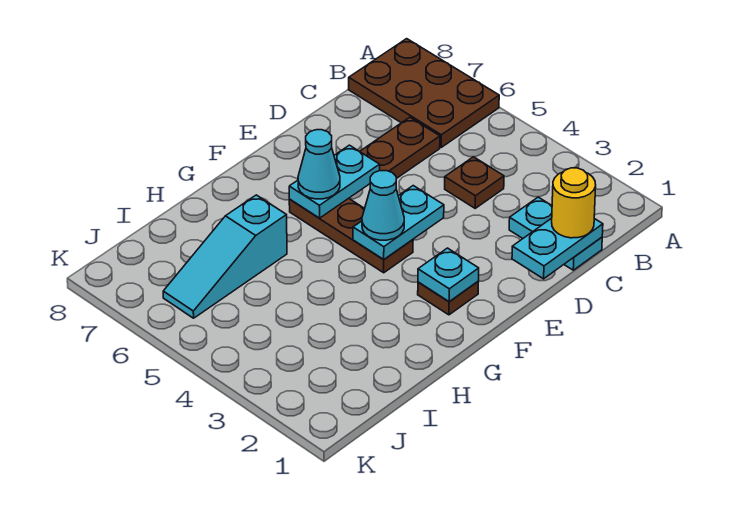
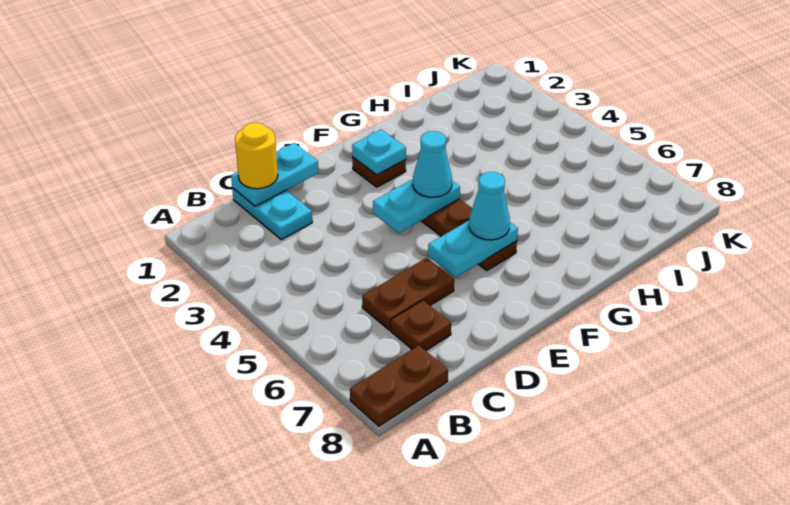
brown 2x3 plate [349,39,499,147] -> brown 1x2 plate [350,345,448,426]
brown 1x1 plate [445,157,504,208] -> brown 1x1 plate moved to [391,300,451,351]
cyan 1x3 slope [163,195,287,318] -> none

